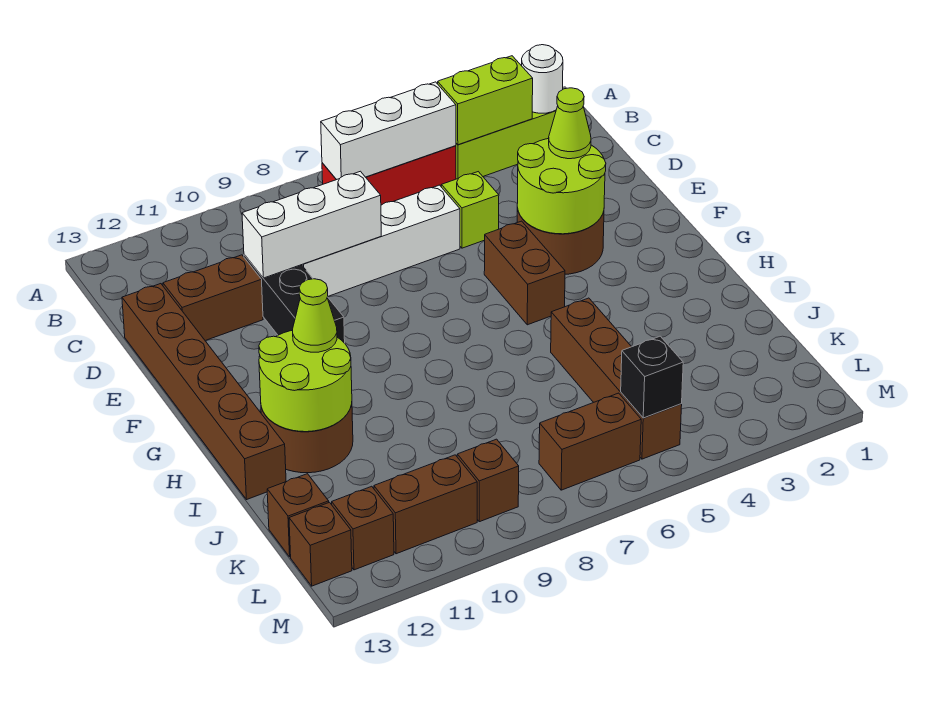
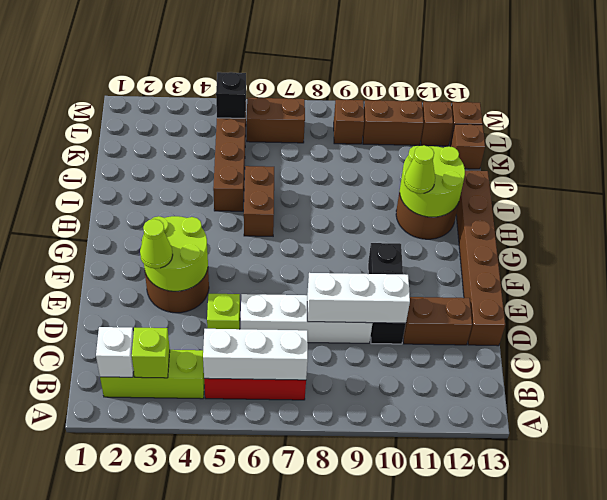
white 1x1 round brick [522,45,563,113] -> white 1x1 brick [96,327,134,377]
lime 1x2 brick [438,56,533,145] -> lime 1x1 brick [132,328,170,378]
brown 1x2 brick [484,221,565,325] -> brown 1x2 brick moved to [244,166,274,236]

